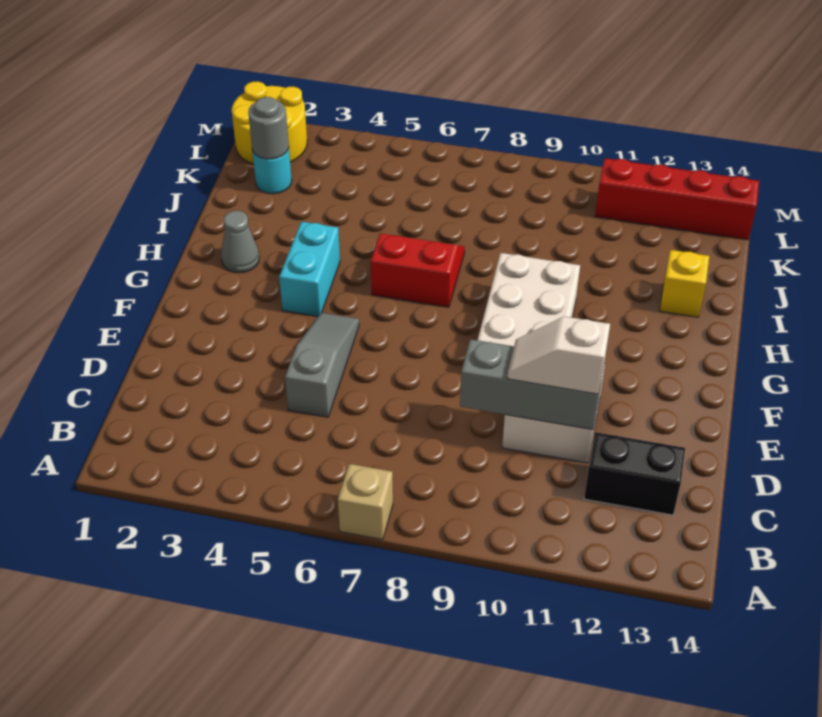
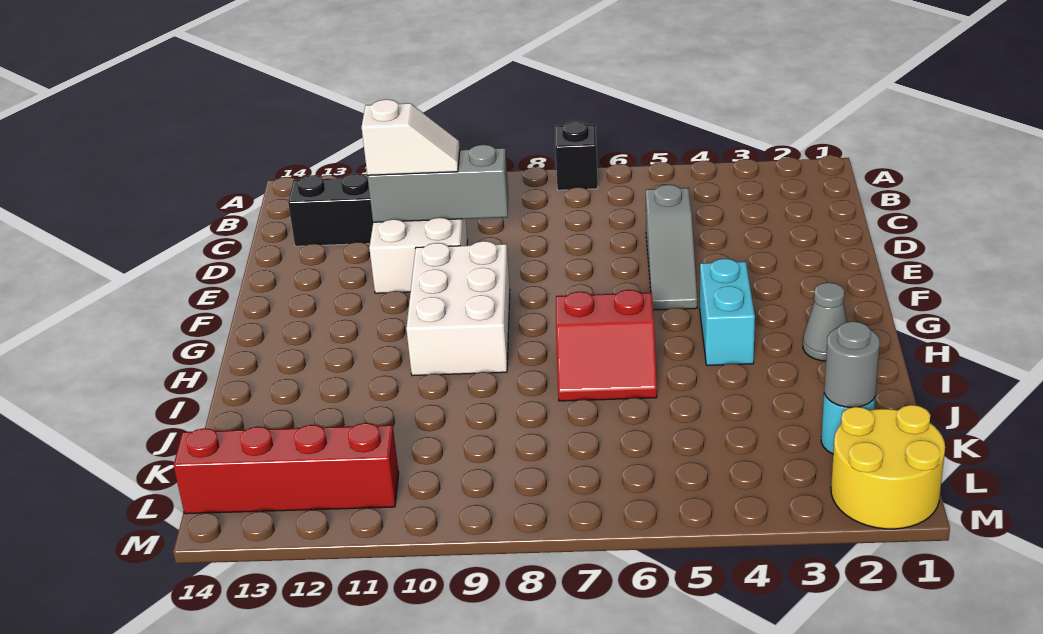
tan 1x1 brick [338,464,393,540] -> black 1x1 brick [555,121,598,190]
yellow 1x1 brick [660,250,709,317] -> none

